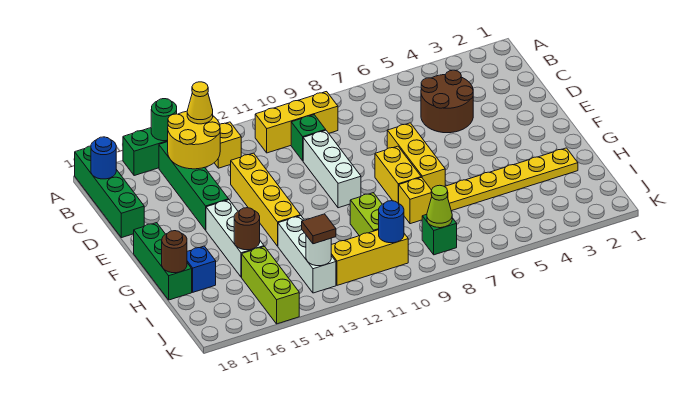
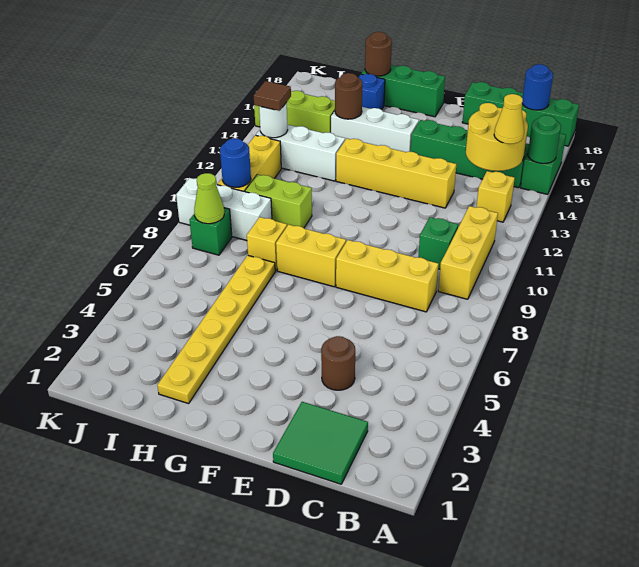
none -> green 2x2 tile [273,402,368,484]
brown 2x2 round brick [421,70,473,133] -> brown 1x1 round brick [321,336,355,390]
white 1x3 brick [303,130,361,208] -> white 1x3 brick moved to [176,178,272,240]
yellow 1x3 brick [387,123,445,190] -> yellow 1x3 brick moved to [336,240,439,312]

